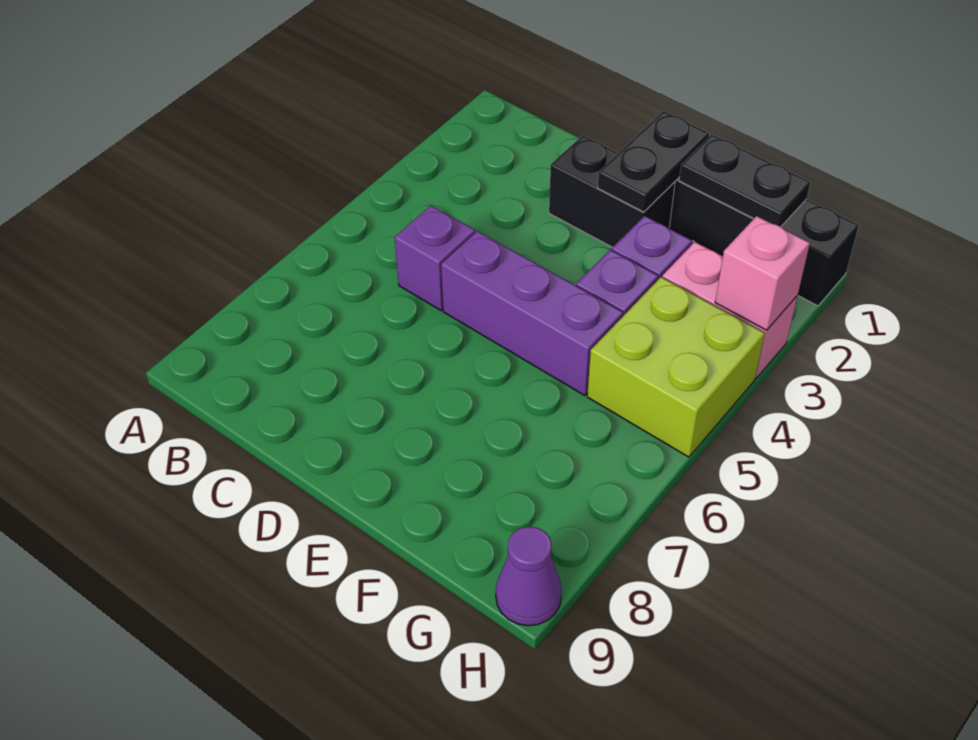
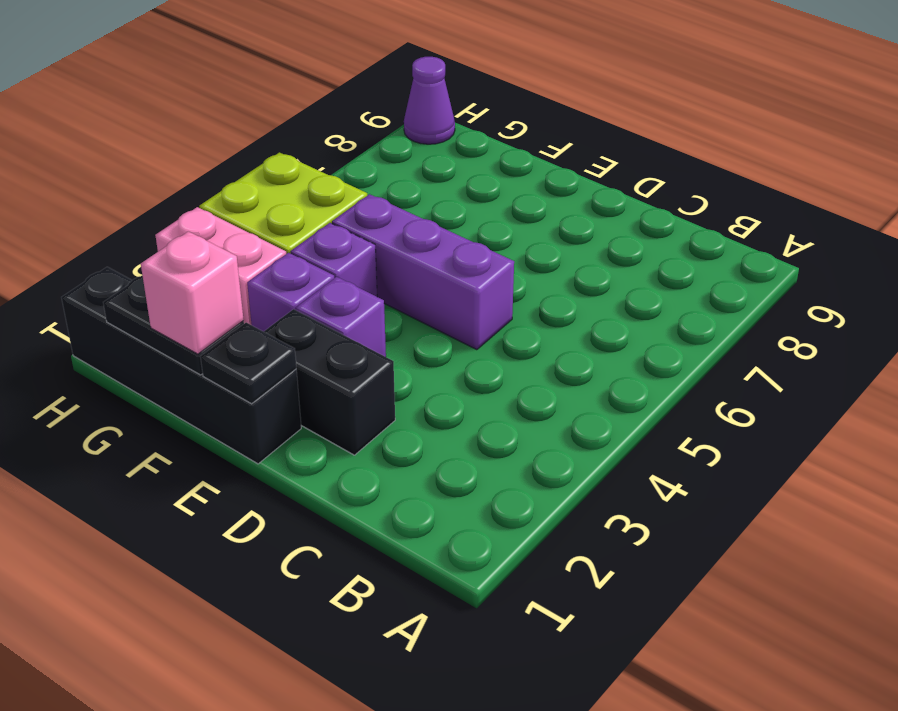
purple 1x1 brick [395,205,475,310] -> purple 1x1 brick moved to [296,277,386,357]
black 1x2 plate [598,111,709,212] -> black 1x1 plate [201,323,296,404]
pink 1x1 brick [715,216,810,330] -> pink 1x1 brick moved to [141,231,244,354]

